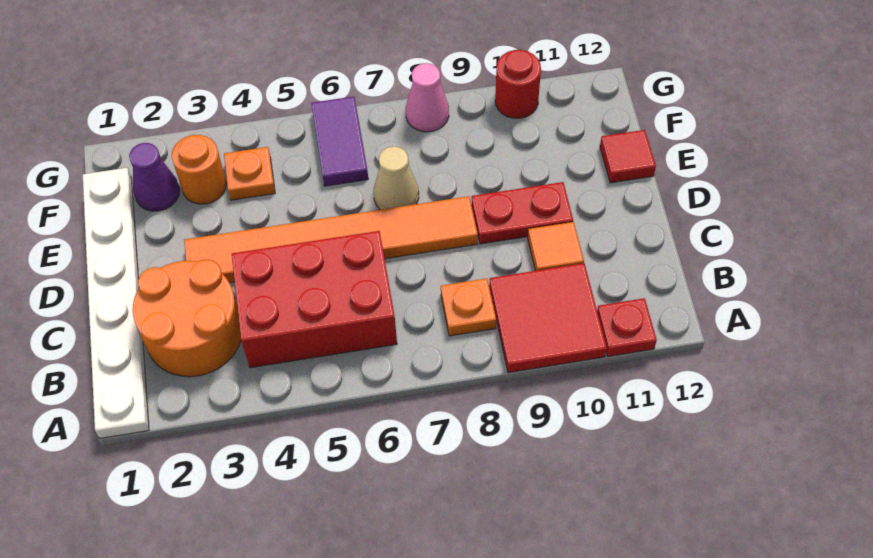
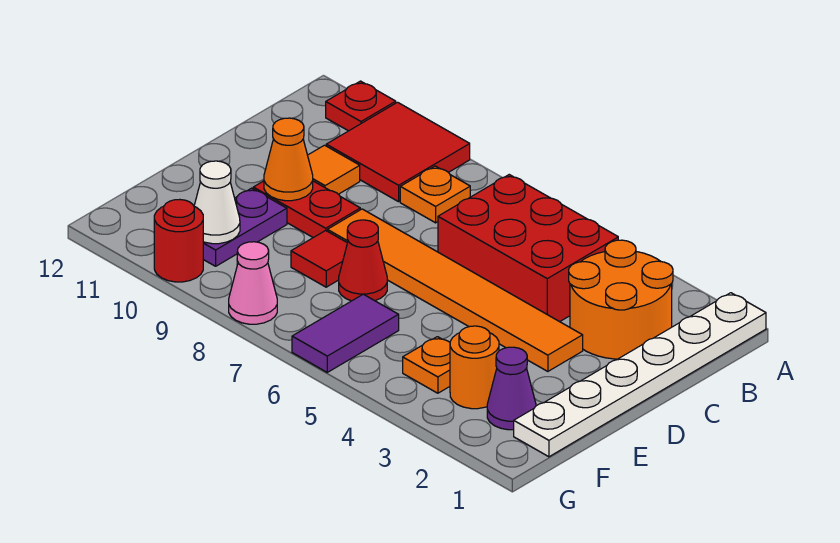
none -> orange 1x1 cone [264,118,313,201]
tan 1x1 cone [374,146,419,210] -> red 1x1 cone [339,220,387,301]
none -> purple 1x2 plate [203,188,287,266]
red 1x1 tile [600,130,656,183] -> red 1x1 tile moved to [291,231,347,287]
none -> white 1x1 cone [194,161,240,244]

